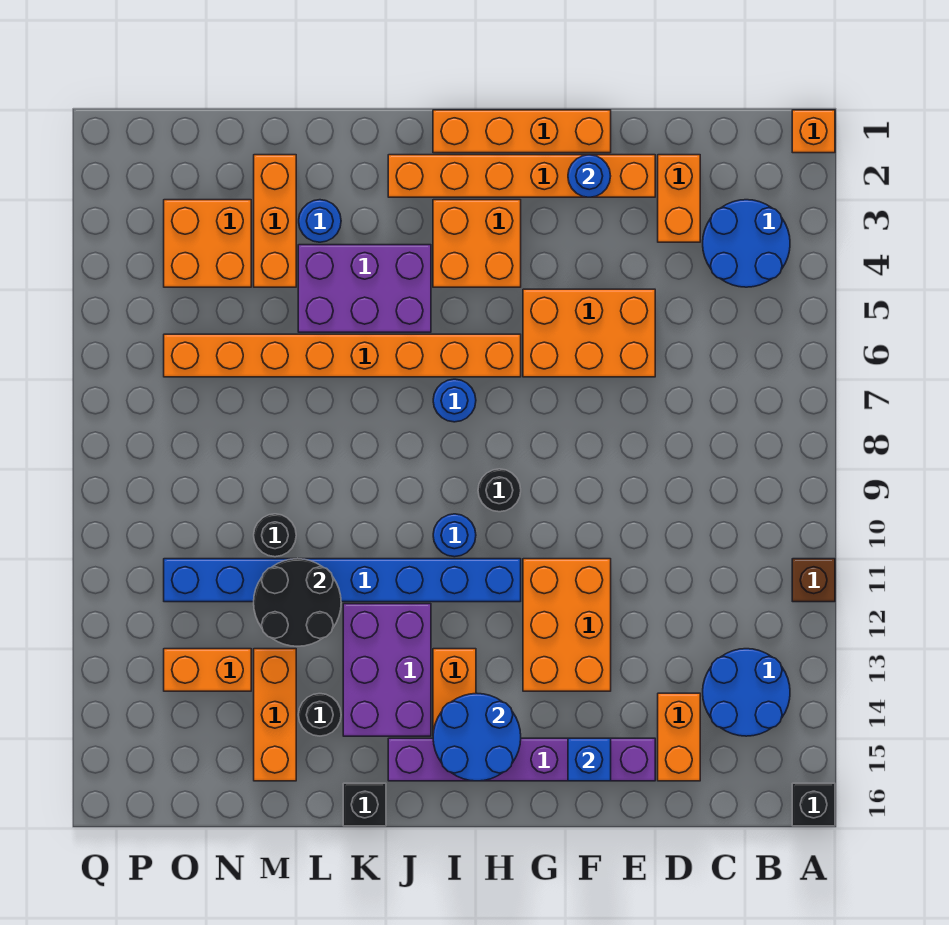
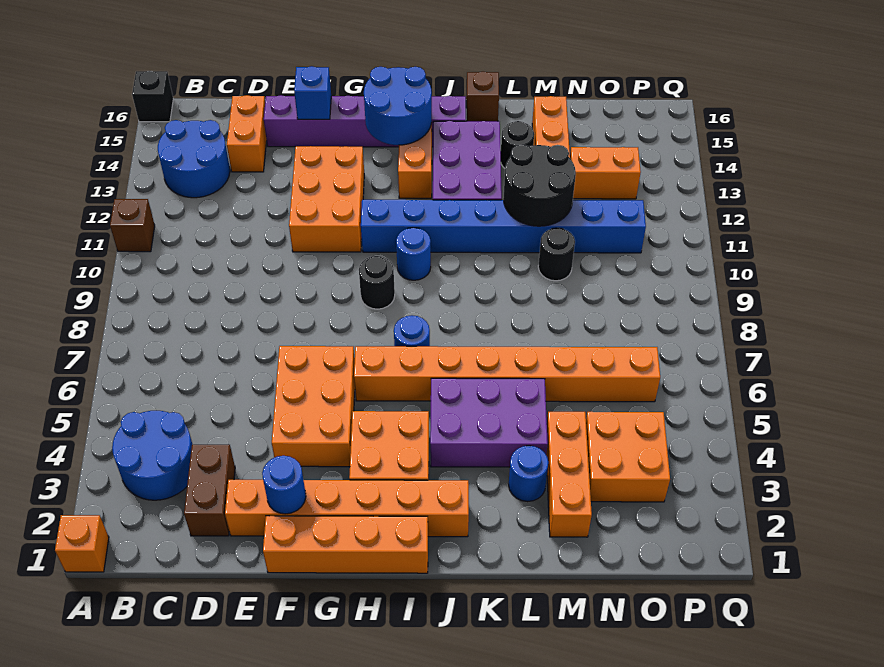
orange 1x2 brick [658,155,700,242] -> brown 1x2 brick [184,445,235,536]
orange 2x3 brick [523,289,655,377] -> orange 2x3 brick turned to [272,346,355,467]
black 1x1 brick [343,783,386,826] -> brown 1x1 brick [466,72,499,121]

